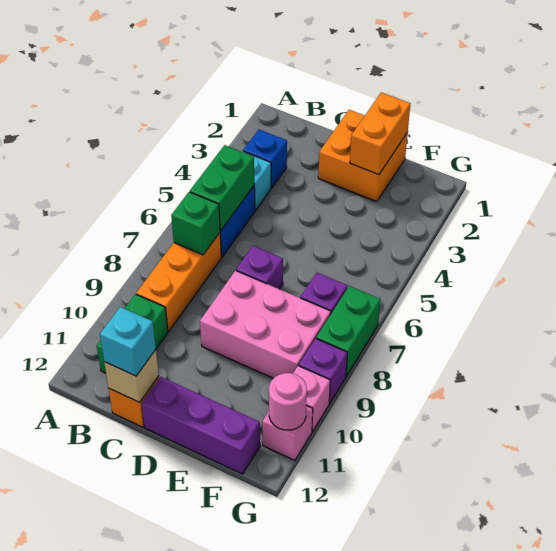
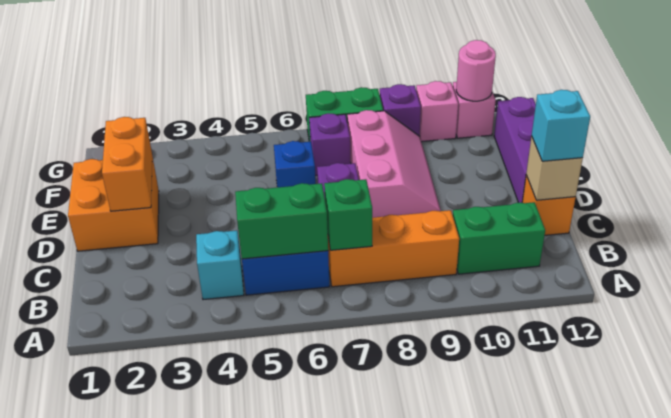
blue 1x1 brick [243,130,287,188] -> blue 1x1 brick moved to [274,141,316,187]
pink 2x3 brick [200,271,331,378] -> pink 2x3 slope [347,110,441,218]
orange 1x2 brick [350,92,410,175] -> orange 1x2 brick turned to [102,117,152,211]

